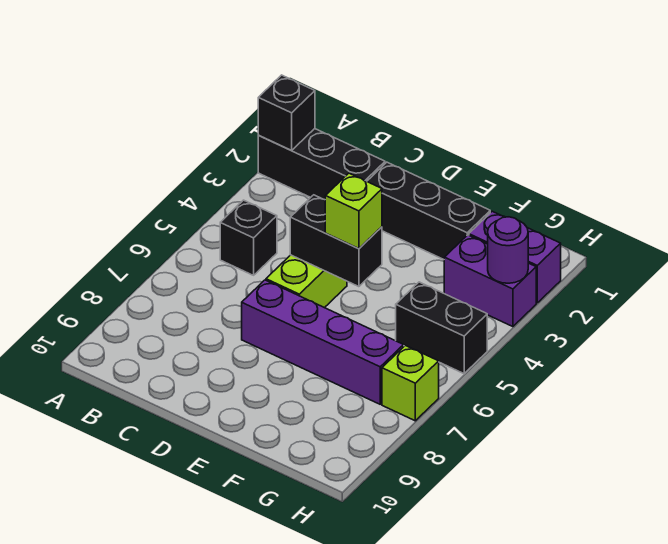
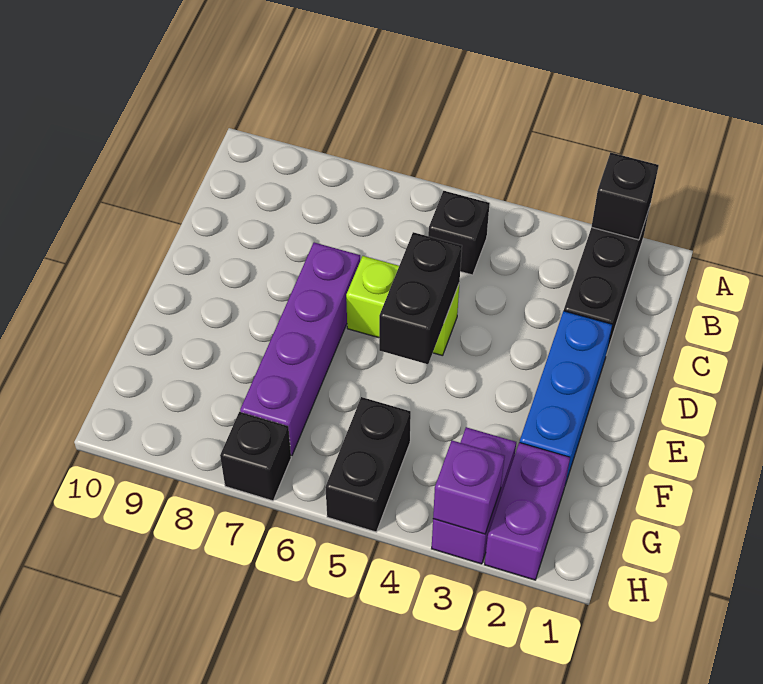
black 1x3 brick [367,162,490,259] -> blue 1x3 brick [520,311,612,484]
lime 1x1 brick [325,173,382,249] -> none
purple 1x1 round brick [488,217,528,283] -> purple 1x1 brick [433,440,505,534]
lime 1x1 brick [382,345,439,421] -> black 1x1 brick [220,412,291,501]

